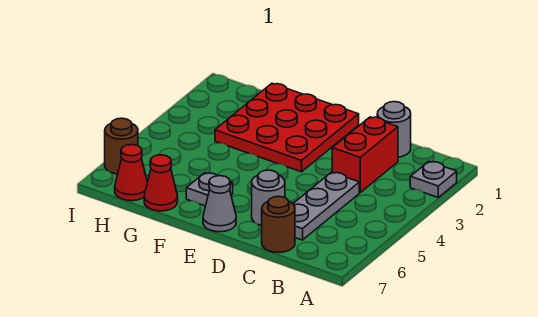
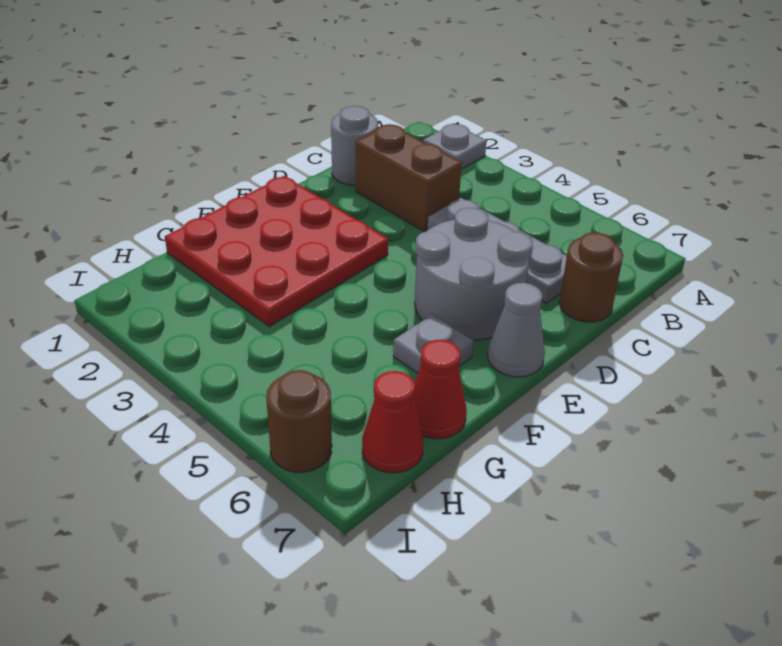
red 1x2 brick [332,117,398,192] -> brown 1x2 brick [356,124,462,232]
grey 1x1 round brick [252,170,285,225] -> grey 2x2 round brick [415,208,533,340]

